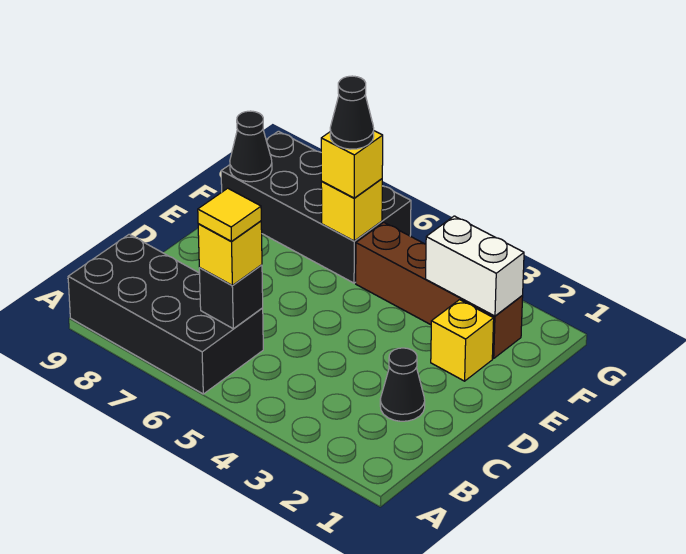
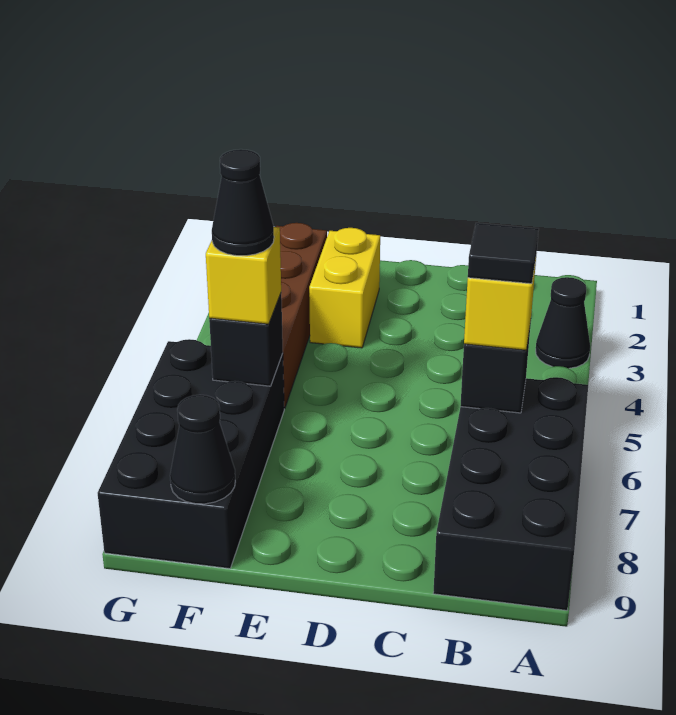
yellow 1x1 tile [198,188,261,242] -> black 1x1 tile [468,223,539,284]
black 1x1 cone [380,348,425,421] -> black 1x1 cone moved to [536,277,590,368]
yellow 1x1 brick [431,300,494,381] -> yellow 1x2 brick [309,228,380,348]
white 1x2 brick [426,216,524,316] -> none
yellow 1x1 brick [321,179,382,241] -> black 1x1 brick [209,294,283,386]

